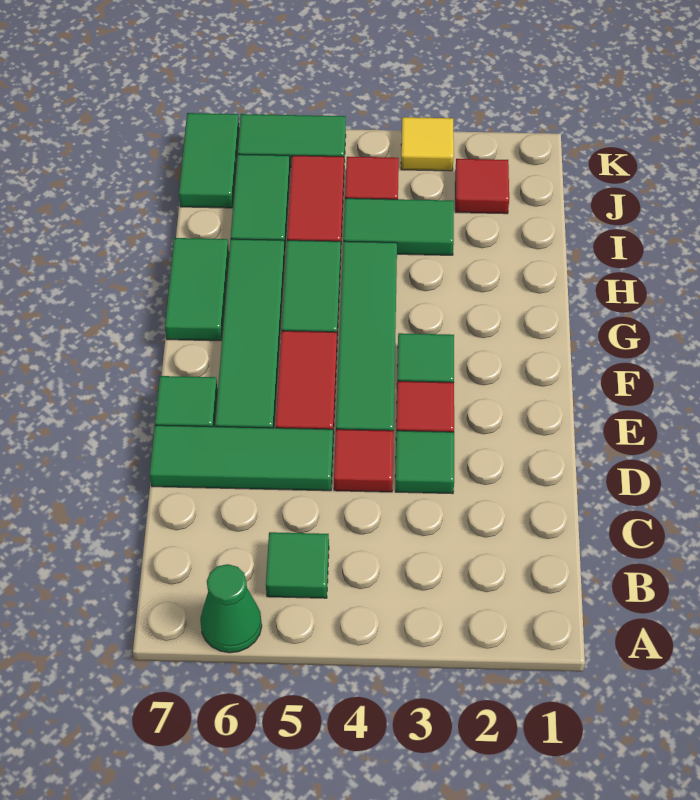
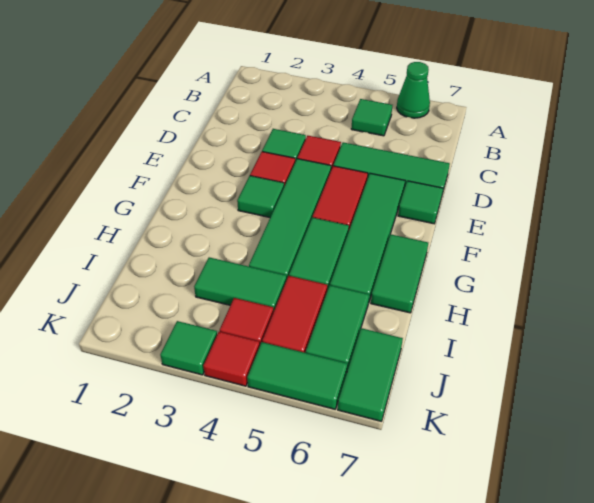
red 1x1 tile [455,159,509,214] -> red 1x1 tile moved to [203,331,260,386]
yellow 1x1 tile [401,117,454,171] -> green 1x1 tile [160,321,217,375]

